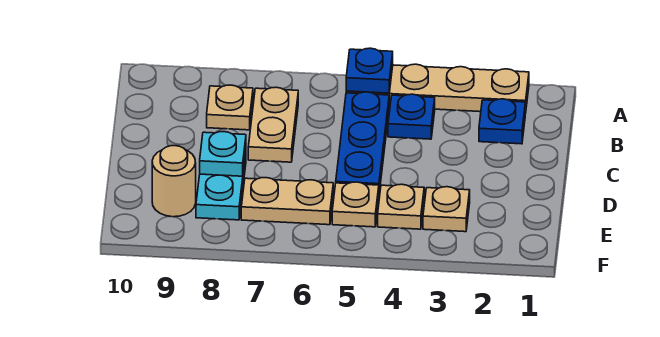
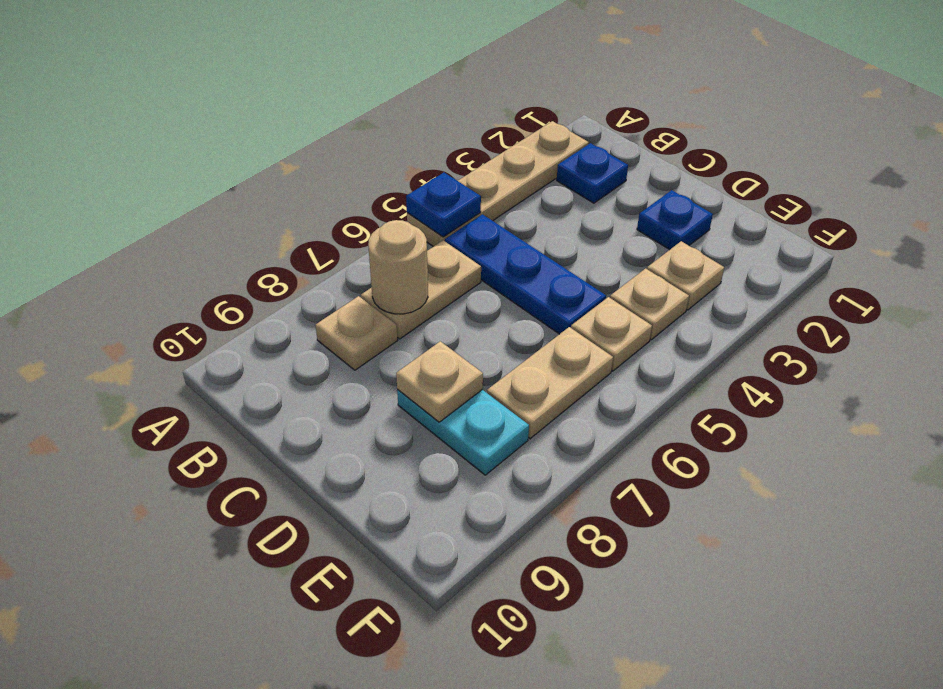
blue 1x1 plate [388,94,435,139] -> blue 1x1 plate moved to [637,190,713,250]
tan 1x2 plate [248,87,298,162] -> tan 1x2 plate turned to [361,240,481,339]
cyan 1x1 plate [200,132,246,176] -> tan 1x1 plate [396,341,483,422]
tan 1x1 round brick [152,146,196,217] -> tan 1x1 round brick moved to [368,220,428,314]

